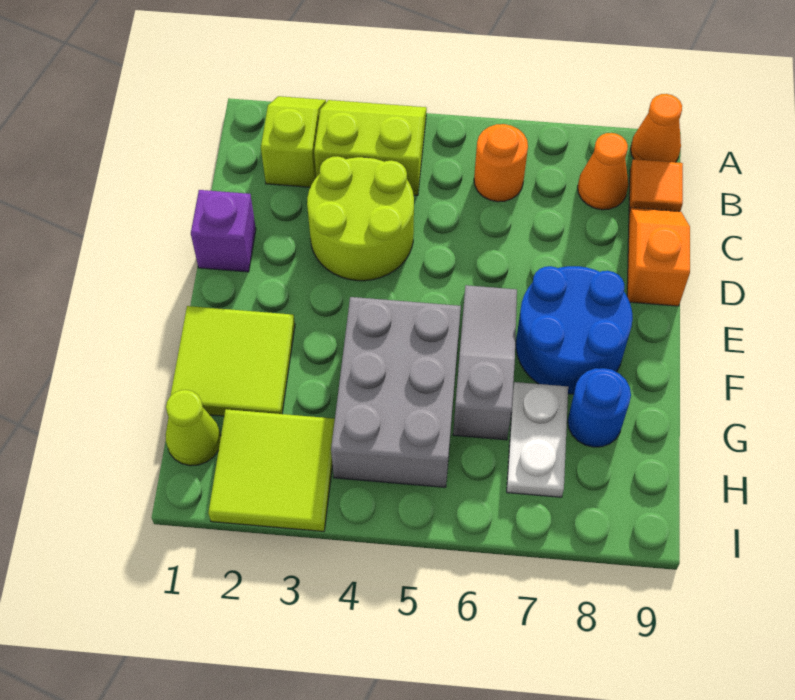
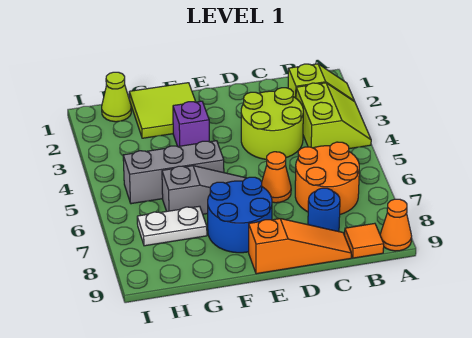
orange 1x1 round brick [474,124,528,202] -> orange 2x2 round brick [295,142,359,214]
orange 1x1 cone [578,133,628,210] -> orange 1x1 cone moved to [262,152,291,203]
orange 1x2 slope [627,208,690,306] -> orange 1x3 slope [249,219,351,274]
purple 1x1 brick [191,190,256,272] -> purple 1x1 brick moved to [173,101,209,147]
grey 2x3 brick [331,297,461,487] -> grey 1x3 brick [123,141,224,204]
blue 1x1 round brick [568,368,631,447] -> blue 1x1 round brick moved to [308,188,340,231]
lime 2x2 tile [208,409,335,531] -> none

